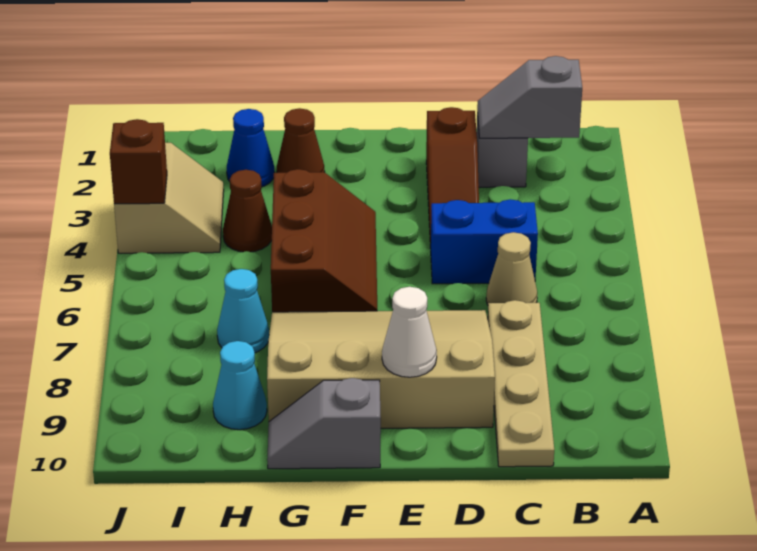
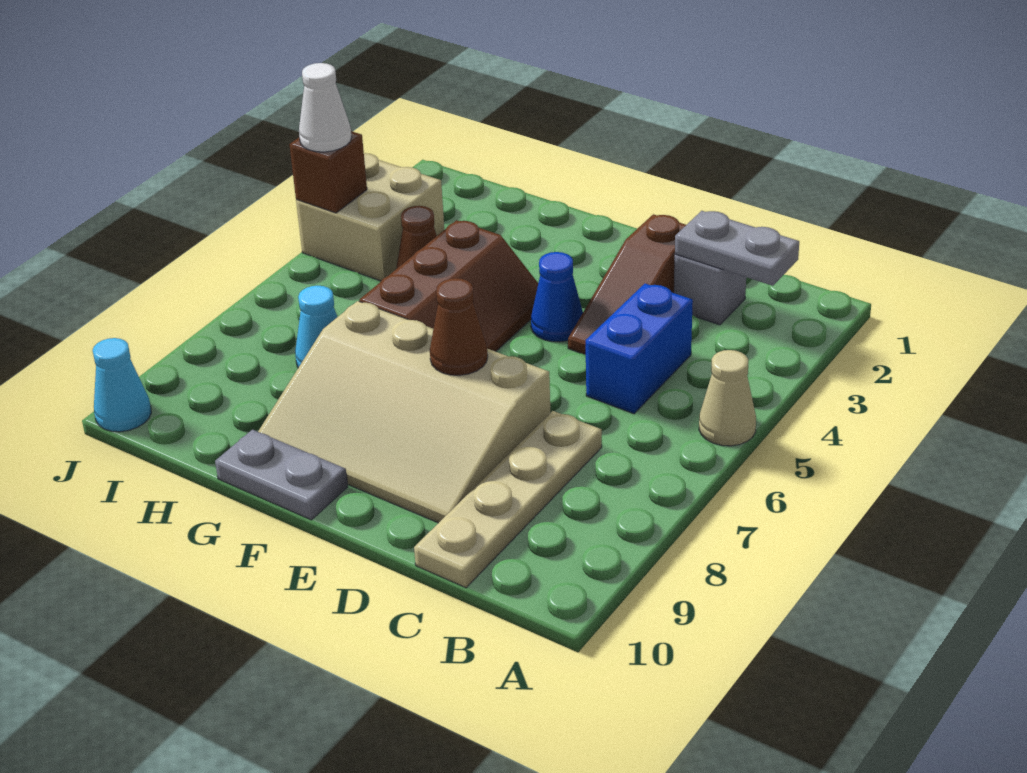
grey 1x2 slope [477,56,582,138] -> grey 1x2 plate [675,211,799,286]
blue 1x2 brick [431,199,538,284] -> blue 1x2 brick turned to [586,284,693,414]
tan 1x1 cone [486,232,537,305] -> tan 1x1 cone moved to [699,350,756,446]
tan 3x4 slope [267,310,495,428] -> tan 3x4 slope turned to [258,301,550,523]
white 1x1 cone [382,287,437,377] -> white 1x1 cone moved to [299,63,352,152]
grey 1x2 slope [267,378,381,469] -> grey 1x2 plate [215,430,348,520]
brown 1x1 cone [277,108,325,173] -> brown 1x1 cone moved to [430,278,488,375]
blue 1x1 cone [227,109,274,187] -> blue 1x1 cone moved to [531,252,583,342]
cyan 1x1 cone [213,341,267,430] -> cyan 1x1 cone moved to [93,338,151,432]
tan 2x2 slope [114,143,224,253] -> tan 2x2 brick [296,153,444,281]

